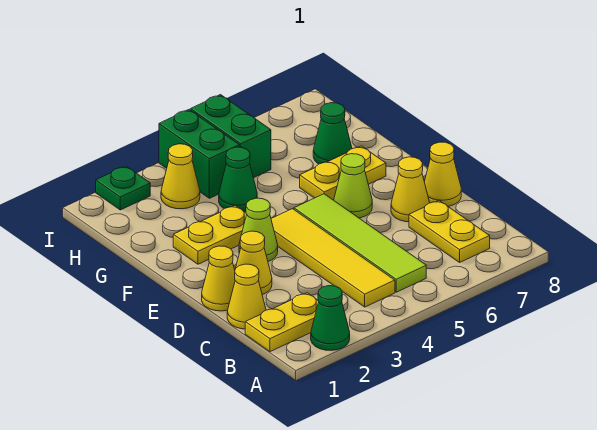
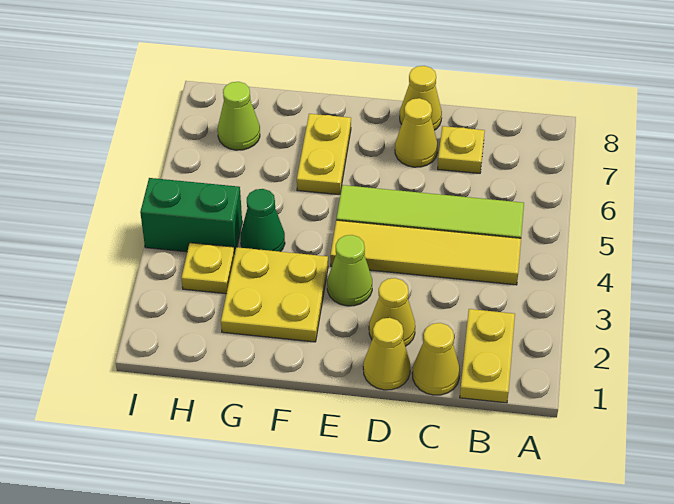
green 1x1 cone [311,286,350,351] -> none
yellow 1x2 plate [409,201,490,262] -> yellow 1x1 plate [438,126,485,173]
lime 1x1 cone [334,154,372,218] -> lime 1x1 cone moved to [218,82,260,150]
yellow 1x2 plate [173,205,247,264] -> yellow 2x2 plate [221,247,328,342]
green 1x1 cone [313,103,352,164] -> none
yellow 1x1 cone [161,144,200,209] -> yellow 1x1 plate [182,243,235,294]
green 1x2 brick [190,95,271,178] -> none
green 1x1 plate [96,166,150,210] -> none

